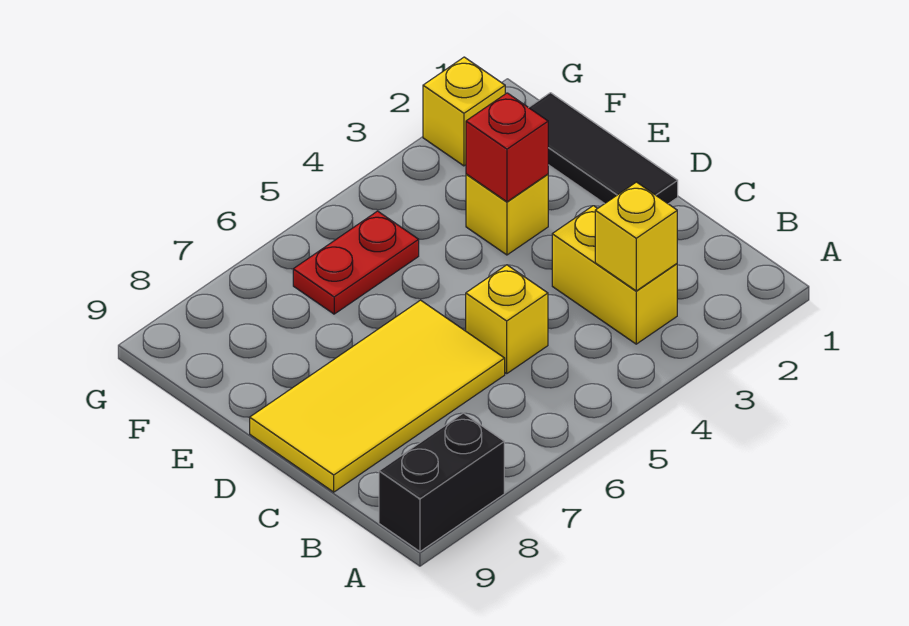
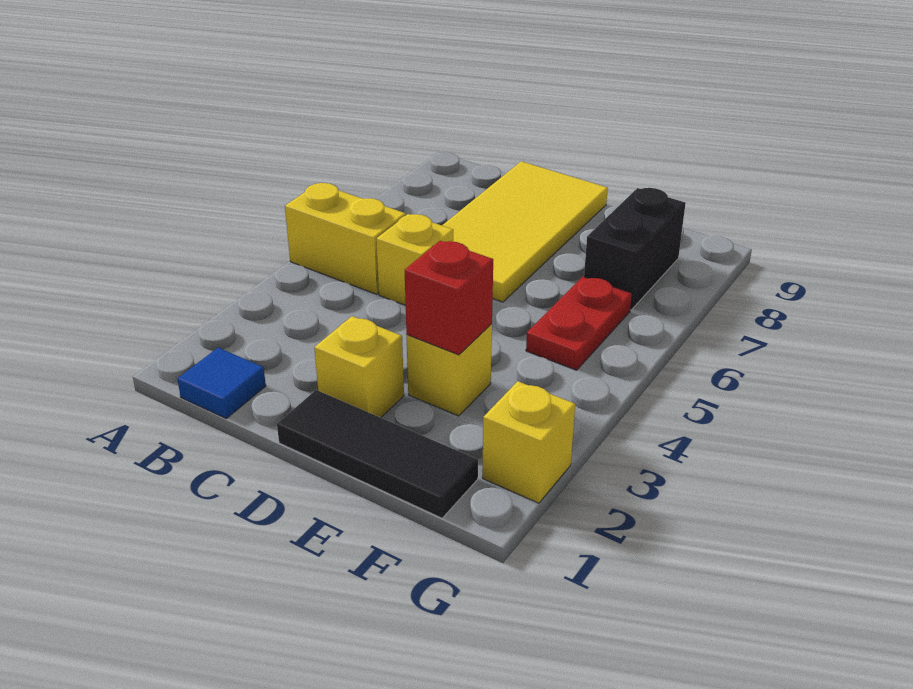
black 1x2 brick [379,413,504,551] -> black 1x2 brick moved to [584,188,686,310]
none -> blue 1x1 tile [177,348,266,418]
yellow 1x2 brick [552,206,677,344] -> yellow 1x2 brick moved to [285,183,406,294]
yellow 1x1 brick [595,182,677,291] -> yellow 1x1 brick moved to [314,316,404,418]

